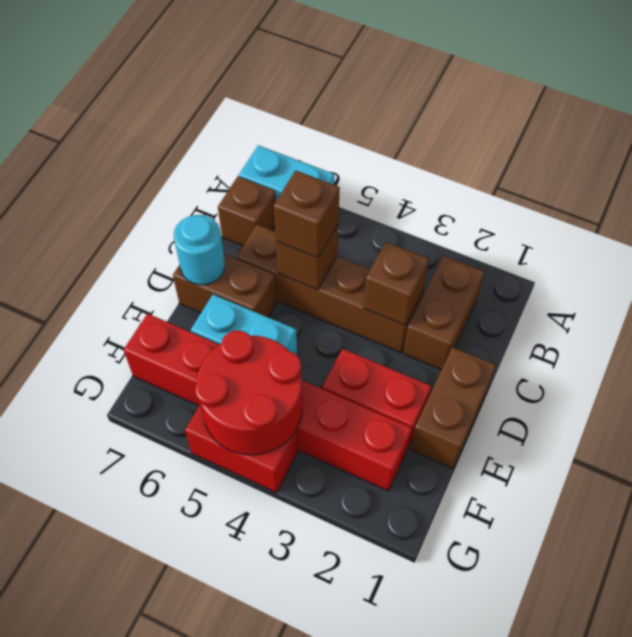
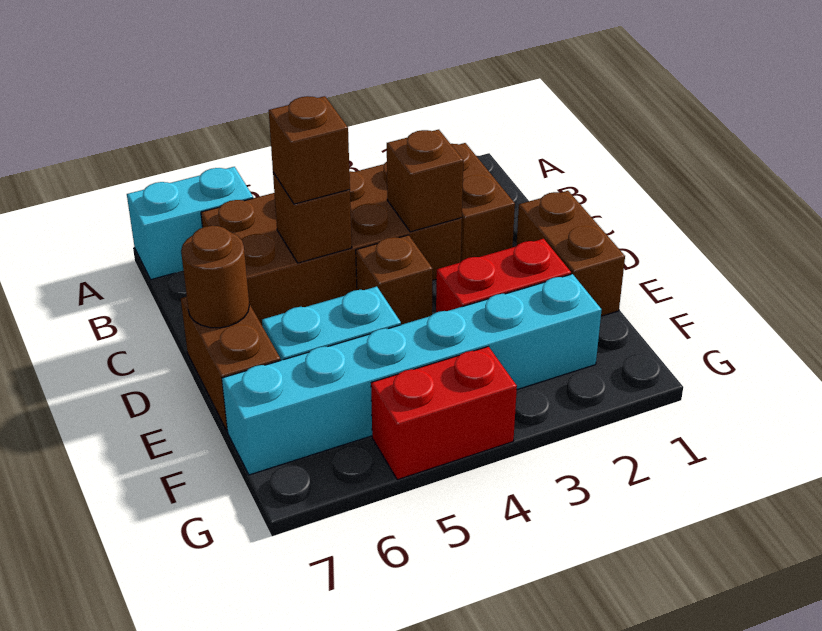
brown 1x1 brick [218,176,276,246] -> brown 1x1 brick moved to [356,235,433,325]
brown 1x4 brick [236,224,423,353] -> brown 2x4 brick [201,162,462,325]
brown 1x2 brick [173,254,277,317] -> brown 1x2 brick turned to [181,297,281,431]
cyan 1x1 round brick [174,215,225,285] -> brown 1x1 round brick [181,226,249,328]
red 1x6 brick [124,314,412,491] -> cyan 1x6 brick [222,274,602,475]
red 2x2 round brick [195,330,302,455] -> none

